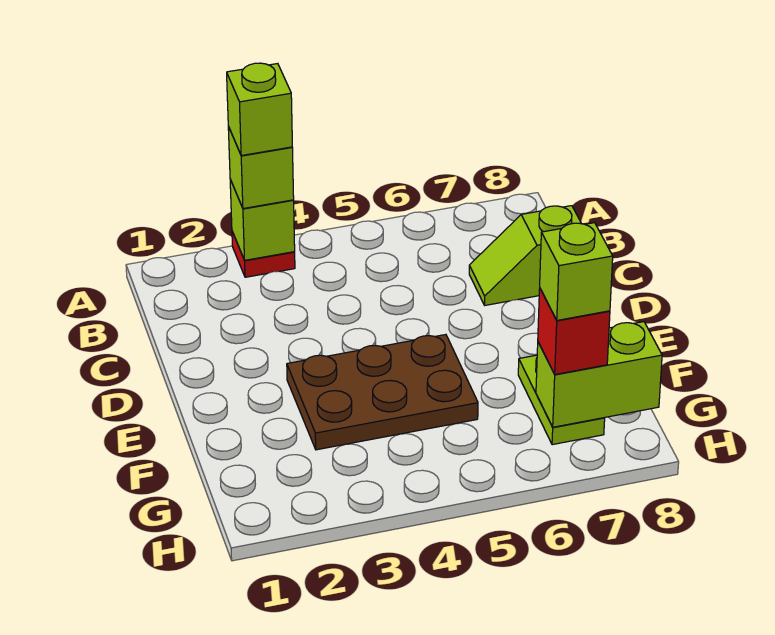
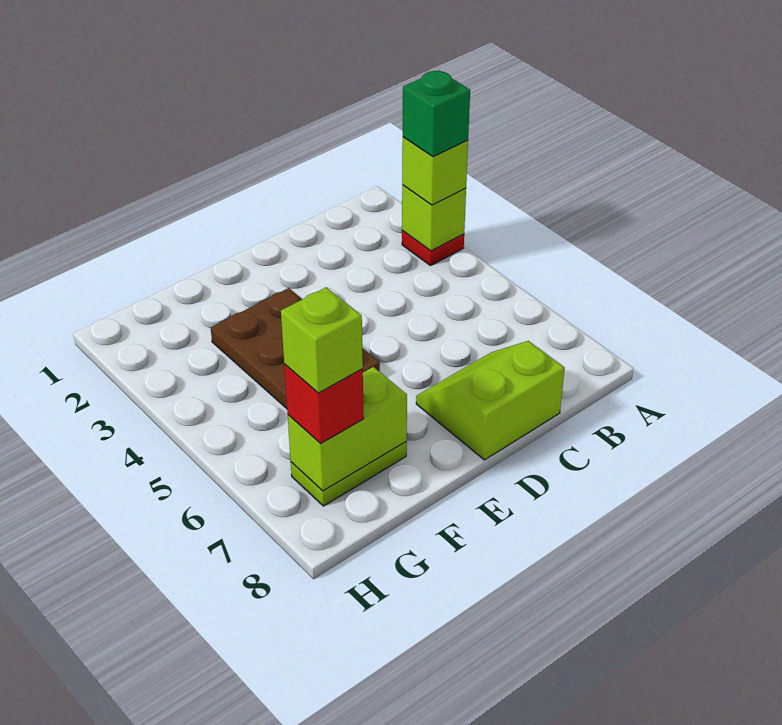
lime 1x1 brick [227,63,292,156] -> green 1x1 brick [403,70,470,157]
lime 1x2 slope [469,206,581,305] -> lime 2x2 slope [416,341,565,460]
lime 1x2 brick [536,322,662,427] -> lime 1x2 brick turned to [288,367,407,491]

